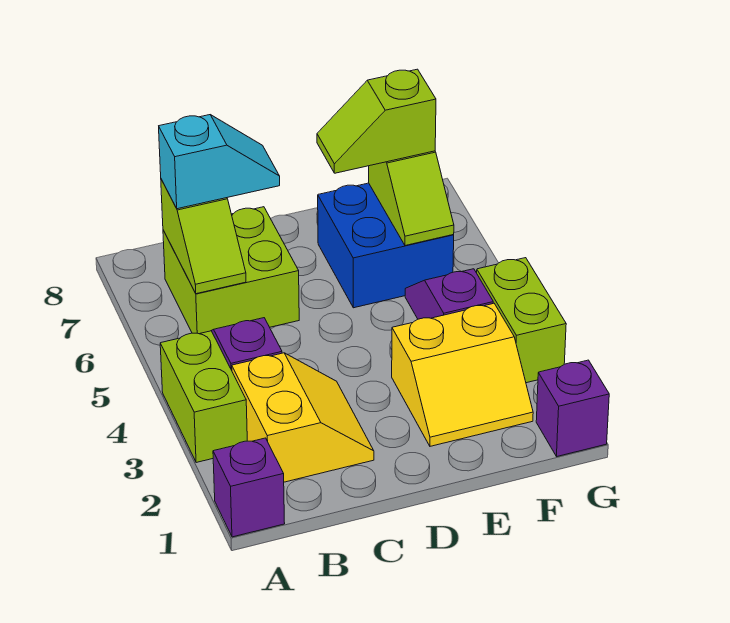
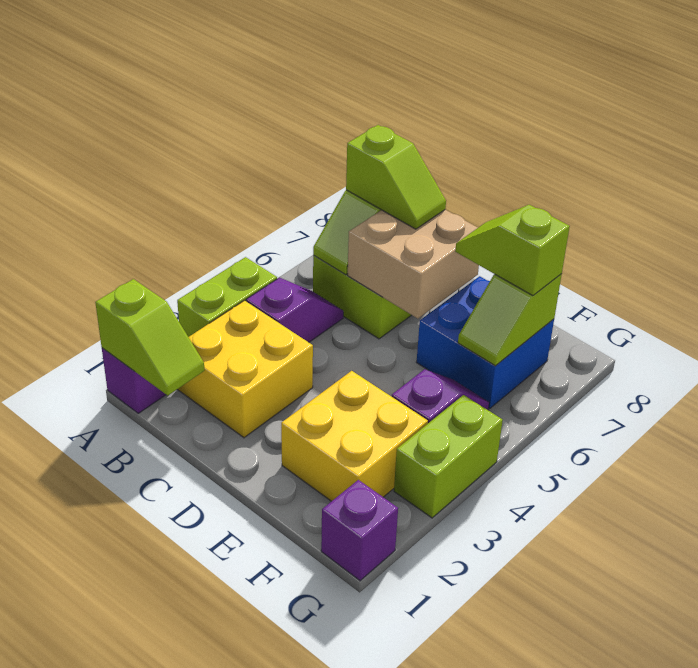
none -> lime 1x2 slope [95,279,204,395]
yellow 2x2 slope [232,353,374,482] -> yellow 2x2 brick [177,301,313,438]
cyan 1x2 slope [159,115,280,209] -> lime 1x2 slope [346,125,446,229]
none -> tan 2x2 brick [348,210,479,319]
yellow 2x2 slope [392,303,533,446] -> yellow 2x2 brick [281,371,428,501]

